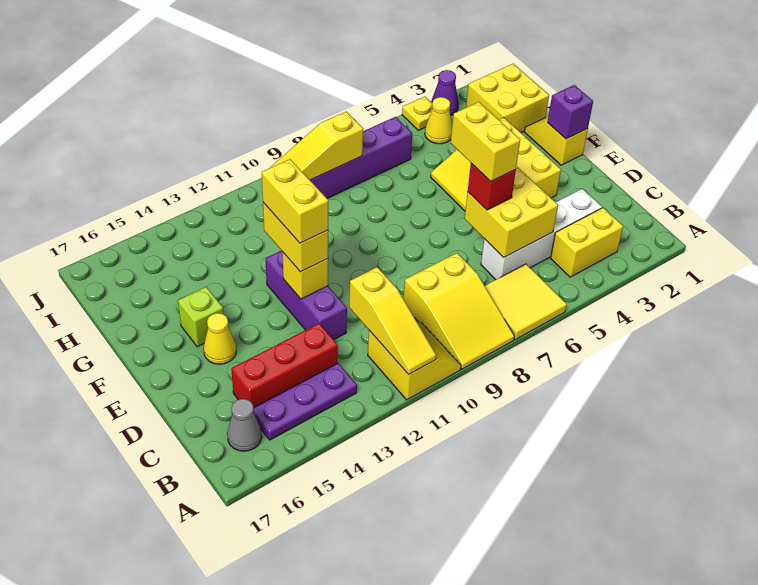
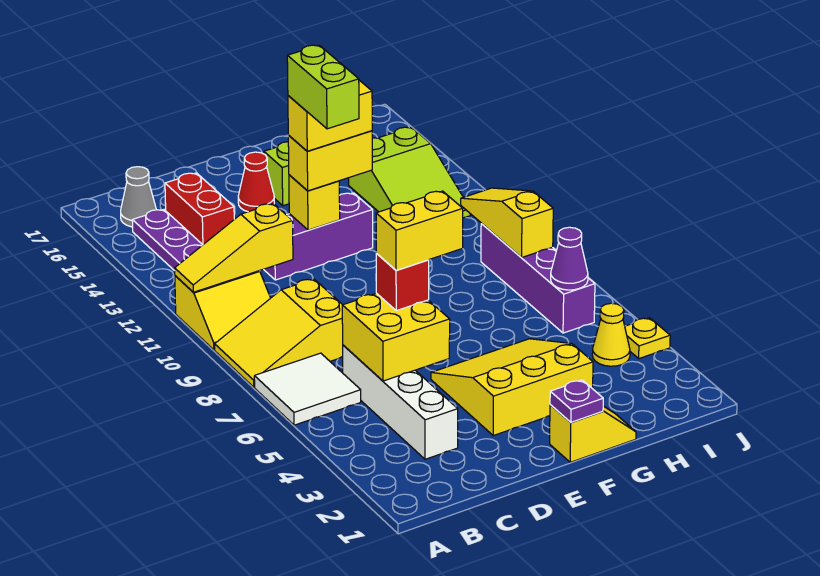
yellow 2x2 tile [485,264,567,340] -> white 2x2 tile [254,353,361,425]
yellow 1x2 brick [551,208,623,277] -> none
red 1x3 brick [231,323,338,407] -> red 1x2 brick [165,173,234,245]
none -> lime 1x2 brick [287,45,359,129]
yellow 1x1 cone [204,313,236,364] -> red 1x1 cone [238,152,274,212]
purple 1x1 brick [547,85,593,139] -> purple 1x1 plate [550,380,603,422]
yellow 2x2 brick [466,64,549,132] -> none
none -> lime 2x3 slope [349,127,470,218]
purple 1x1 cone [431,70,459,115] -> purple 1x1 cone moved to [551,227,588,290]

